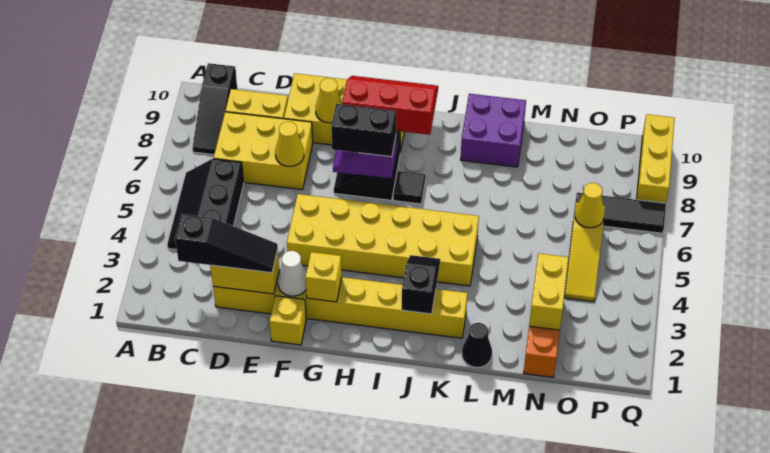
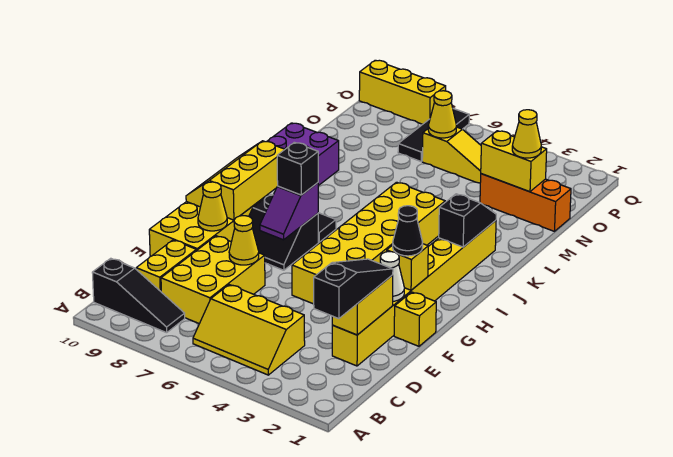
black 2x3 slope [167,159,244,249] -> yellow 2x3 slope [193,285,305,375]
black 1x2 brick [331,104,396,157] -> black 1x1 brick [277,142,318,195]
red 2x3 slope [342,76,438,135] -> yellow 2x3 slope [186,141,285,220]
black 1x2 slope [402,255,440,314] -> black 1x2 slope turned to [439,194,496,247]
black 1x1 cone [462,323,492,367] -> black 1x1 cone moved to [393,206,423,256]
none -> yellow 1x1 cone [512,110,541,158]

